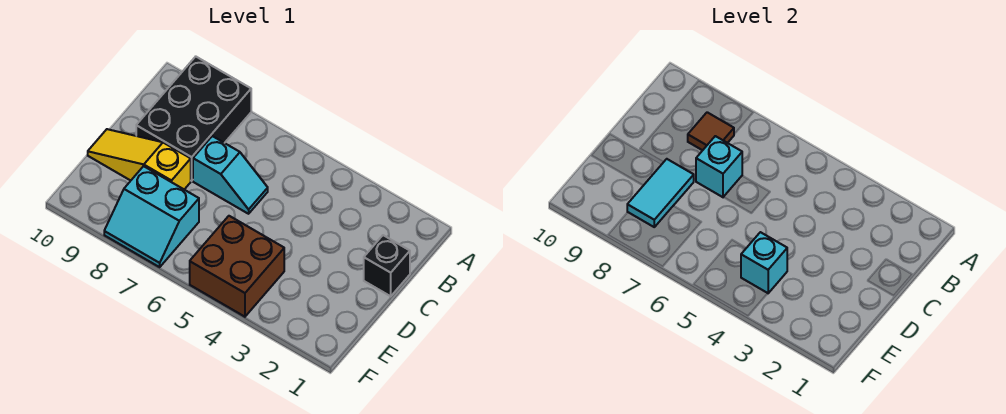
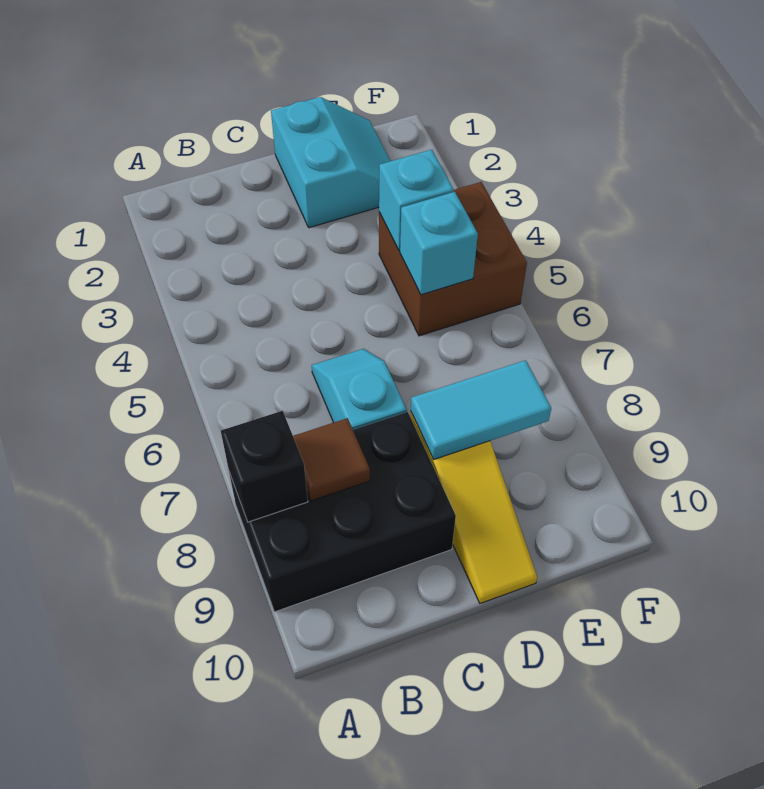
black 1x1 brick [364,235,410,296] -> black 1x1 brick moved to [221,411,308,522]
cyan 1x1 brick [696,136,742,197] -> cyan 1x1 brick moved to [400,192,478,295]
cyan 2x2 slope [104,166,199,267] -> cyan 2x2 slope moved to [271,97,390,228]

